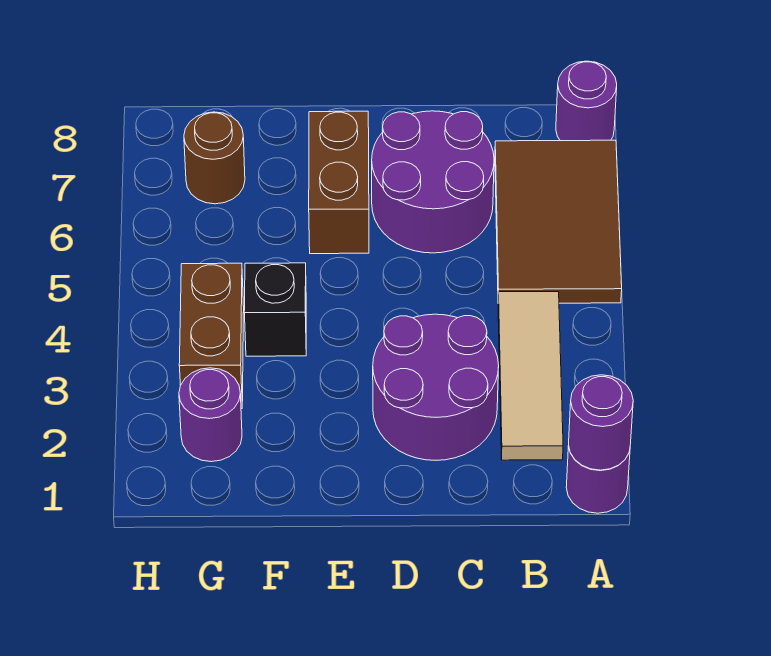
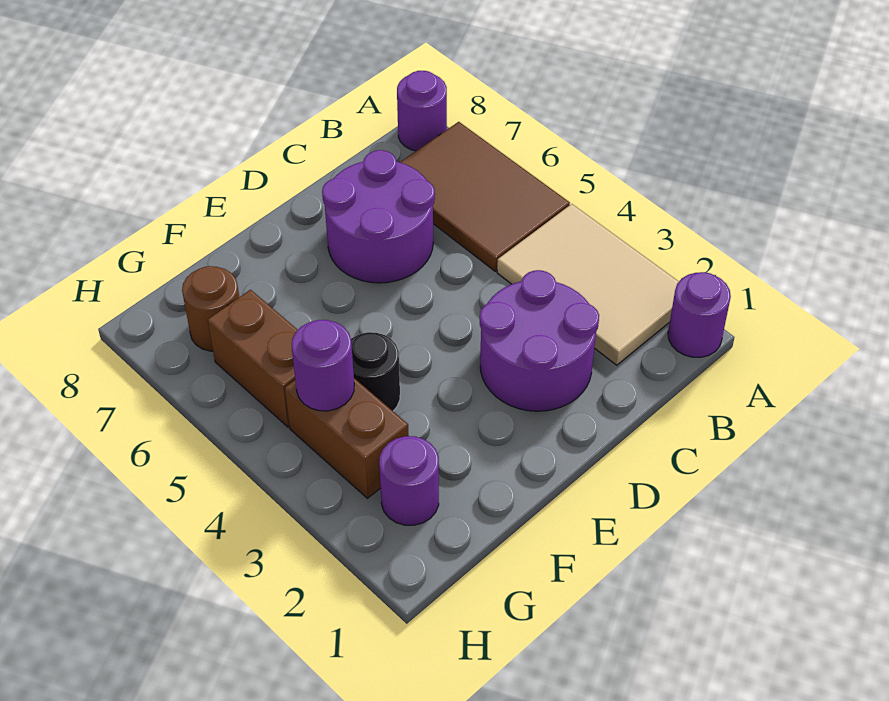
purple 1x1 round brick [569,375,633,470] -> purple 1x1 round brick moved to [292,320,354,411]
tan 1x3 tile [498,292,563,460] -> tan 2x3 tile [497,204,679,365]
brown 1x2 brick [309,111,369,254] -> brown 1x2 brick moved to [208,290,297,427]
black 1x1 brick [244,263,306,356] -> black 1x1 round brick [351,332,400,411]

